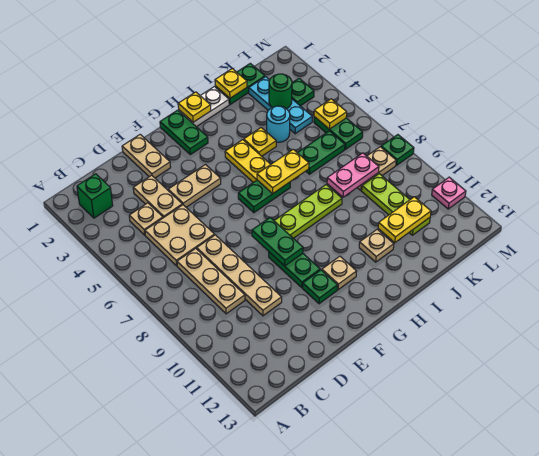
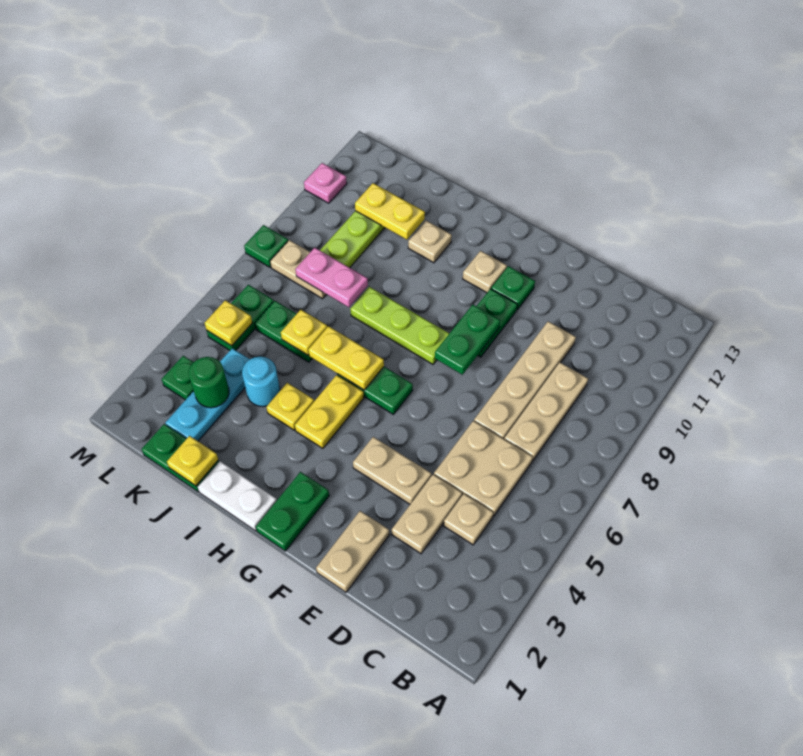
green 1x1 brick [77,174,113,218] -> none
yellow 1x1 plate [178,92,211,122] -> yellow 1x1 plate moved to [281,310,327,355]

